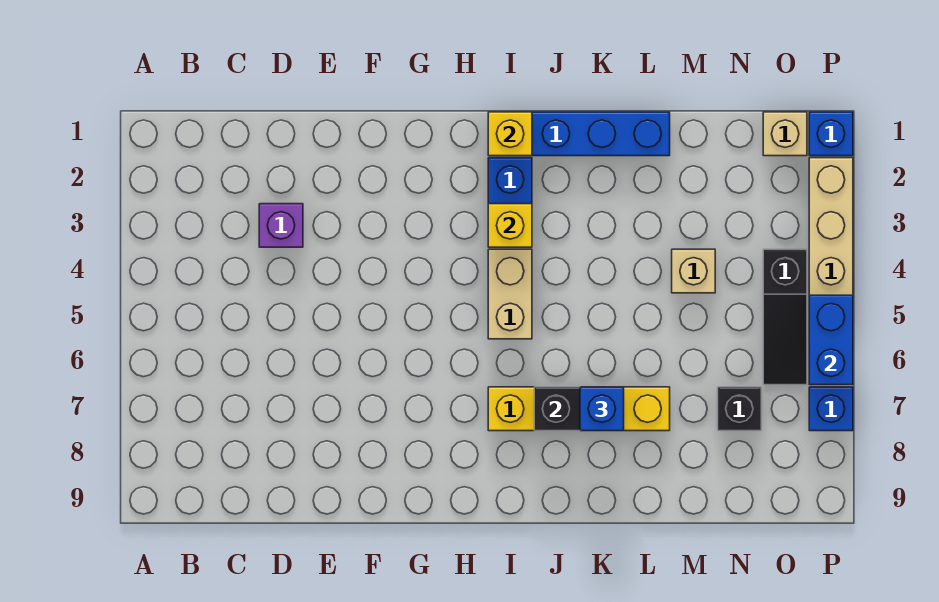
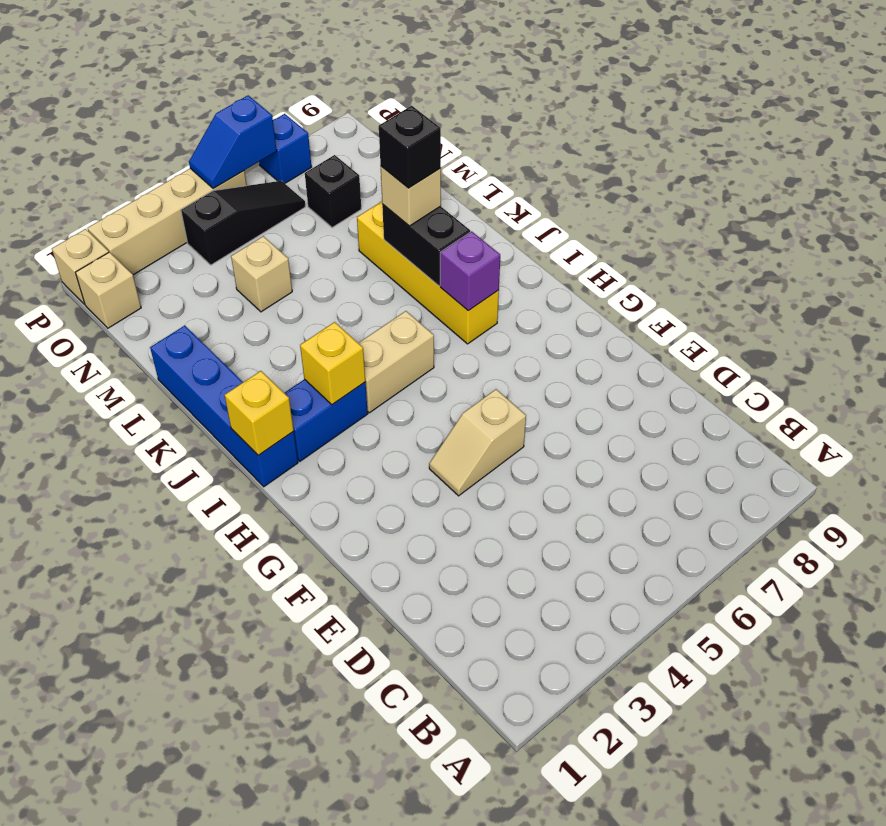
purple 1x1 brick [259,204,303,247] -> purple 1x1 brick moved to [440,231,500,311]
none -> tan 1x2 slope [429,389,526,496]
blue 1x1 brick [580,387,624,431] -> tan 1x1 brick [381,166,441,226]
none -> black 1x1 brick [379,106,441,188]
blue 1x1 brick [809,112,853,156] -> tan 1x1 brick [52,229,109,304]
blue 1x2 brick [809,295,853,385] -> blue 1x2 slope [189,95,277,188]

